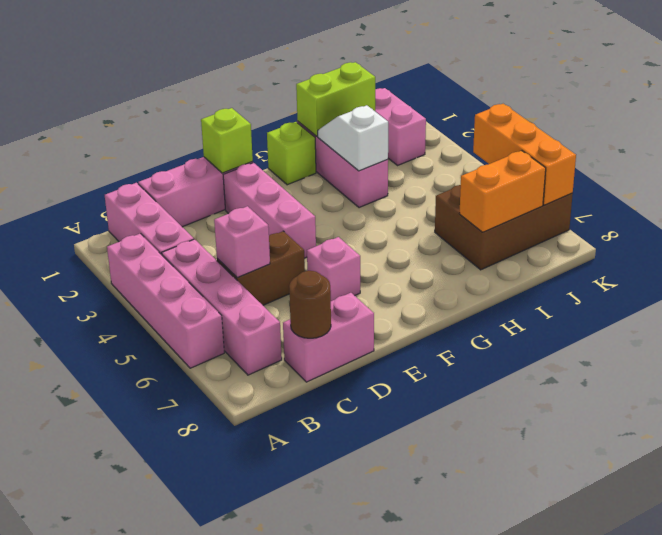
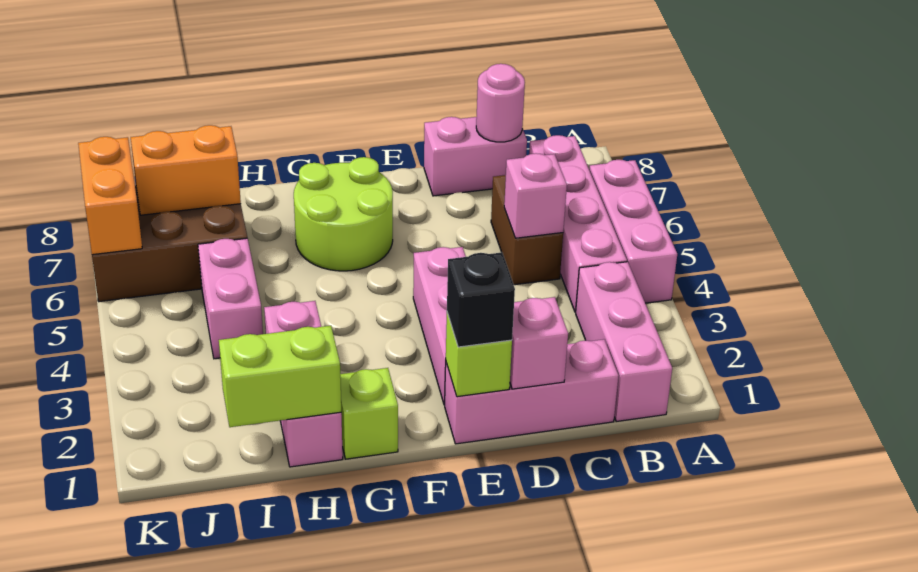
pink 1x4 brick [107,233,224,368] -> pink 1x3 brick [589,160,677,303]
brown 1x2 brick [217,231,305,305] -> brown 1x2 brick turned to [491,175,563,285]
brown 1x1 round brick [289,271,331,338] -> pink 1x1 round brick [476,64,525,142]
none -> black 1x1 brick [447,252,515,347]
pink 1x1 brick [307,237,360,301] -> pink 1x1 brick moved to [510,297,568,389]
none -> lime 2x2 round brick [294,157,393,271]
white 1x2 slope [318,105,388,171] -> none
pink 1x2 brick [375,88,426,165] -> pink 1x2 brick moved to [198,238,263,359]
orange 1x3 brick [473,104,576,205] -> orange 1x2 brick [78,137,142,255]

